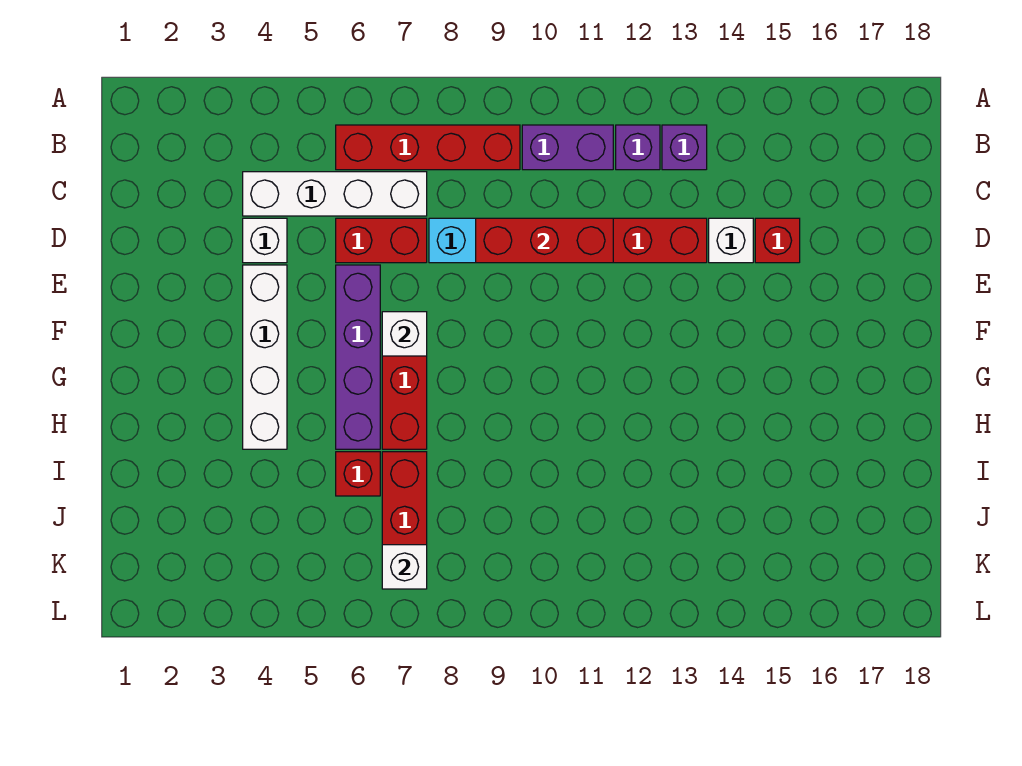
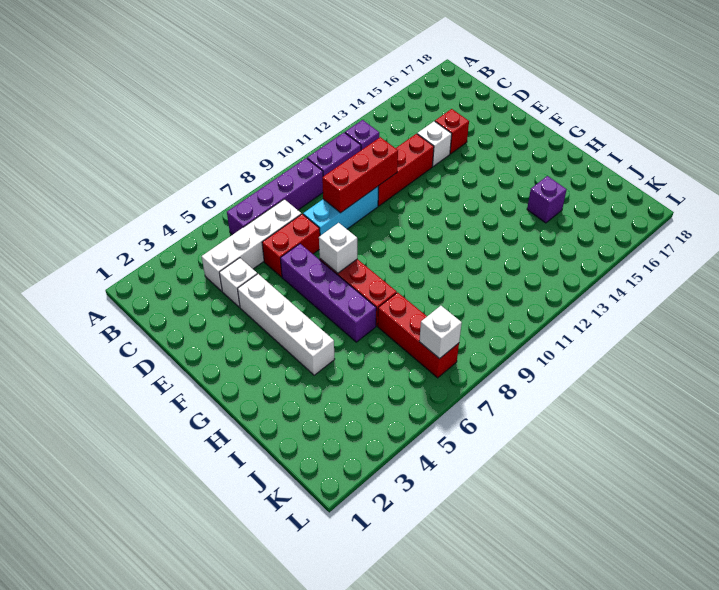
red 1x4 brick [336,125,520,170] -> purple 1x4 brick [227,158,323,235]
purple 1x1 brick [662,125,707,170] -> purple 1x1 brick moved to [527,176,566,223]
red 1x1 brick [336,452,380,496] -> none

